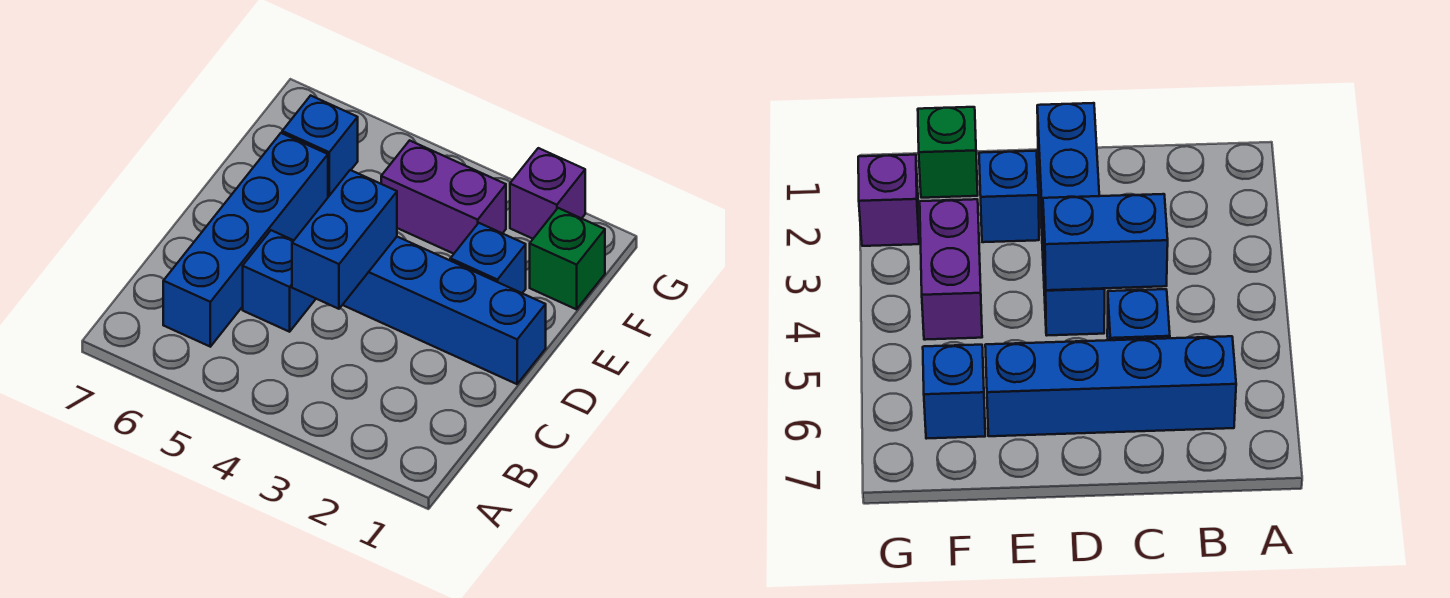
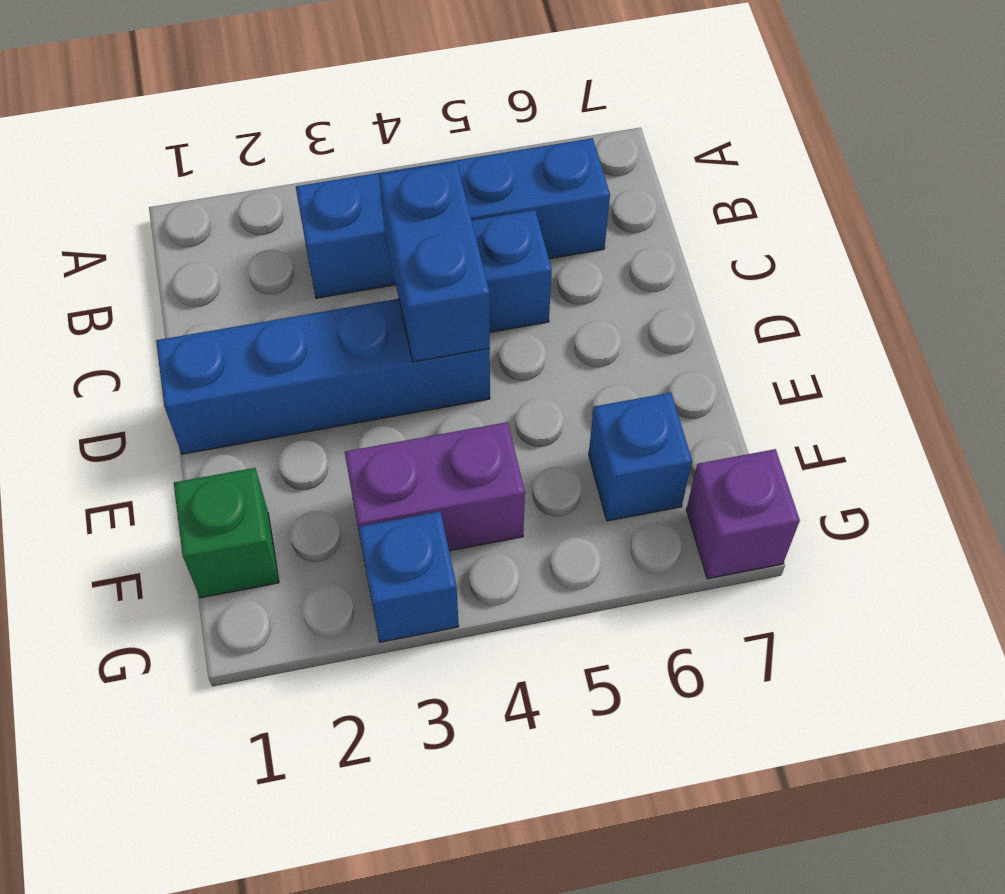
blue 1x4 brick [163,133,328,347] -> blue 1x4 brick turned to [296,138,610,298]
blue 1x1 brick [450,223,526,293] -> blue 1x1 brick moved to [359,512,459,642]
purple 1x1 brick [510,148,585,239] -> purple 1x1 brick moved to [686,449,800,579]

